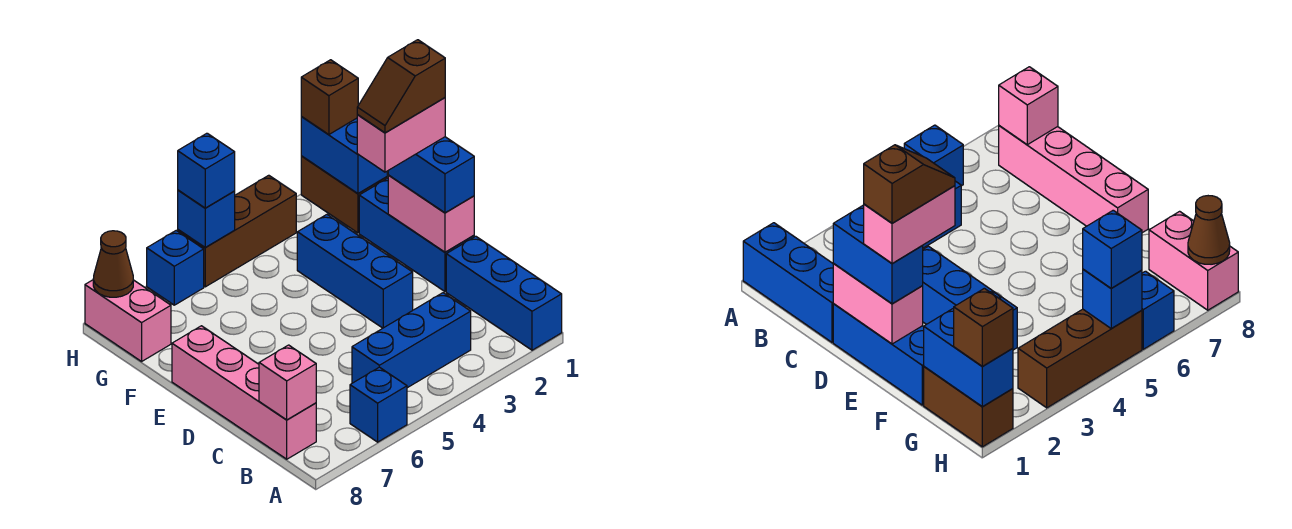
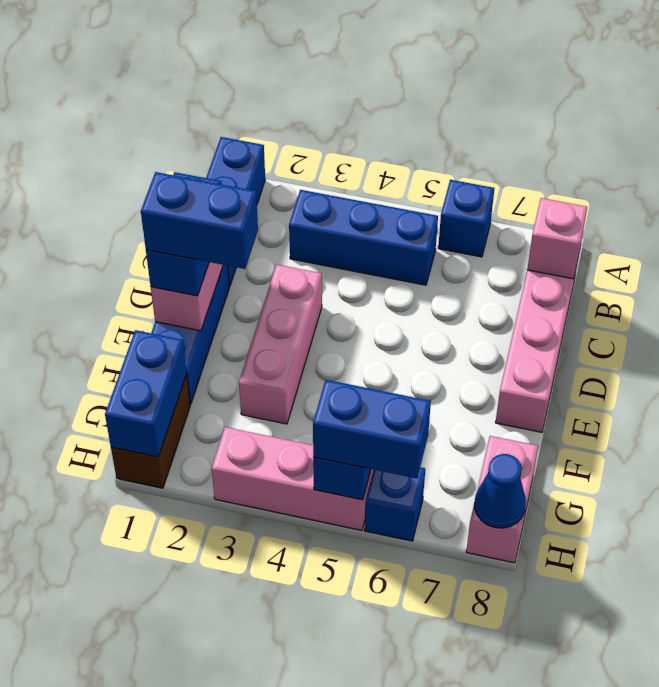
blue 1x3 brick [297,215,413,328] -> pink 1x3 brick [239,265,322,424]
pink 1x2 brick [357,98,445,172] -> blue 1x2 brick [141,172,258,269]
brown 1x2 slope [357,40,445,133] -> none
brown 1x1 brick [301,60,358,135] -> none
brown 1x3 brick [178,175,296,287] -> pink 1x3 brick [212,427,373,530]
blue 1x1 brick [178,133,235,208] -> blue 1x2 brick [313,380,431,478]
brown 1x1 cone [93,231,133,297] -> blue 1x1 cone [475,454,526,528]

